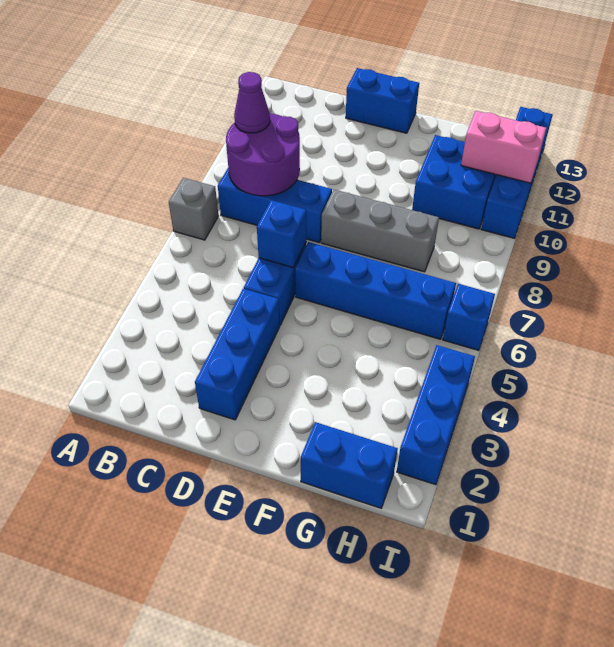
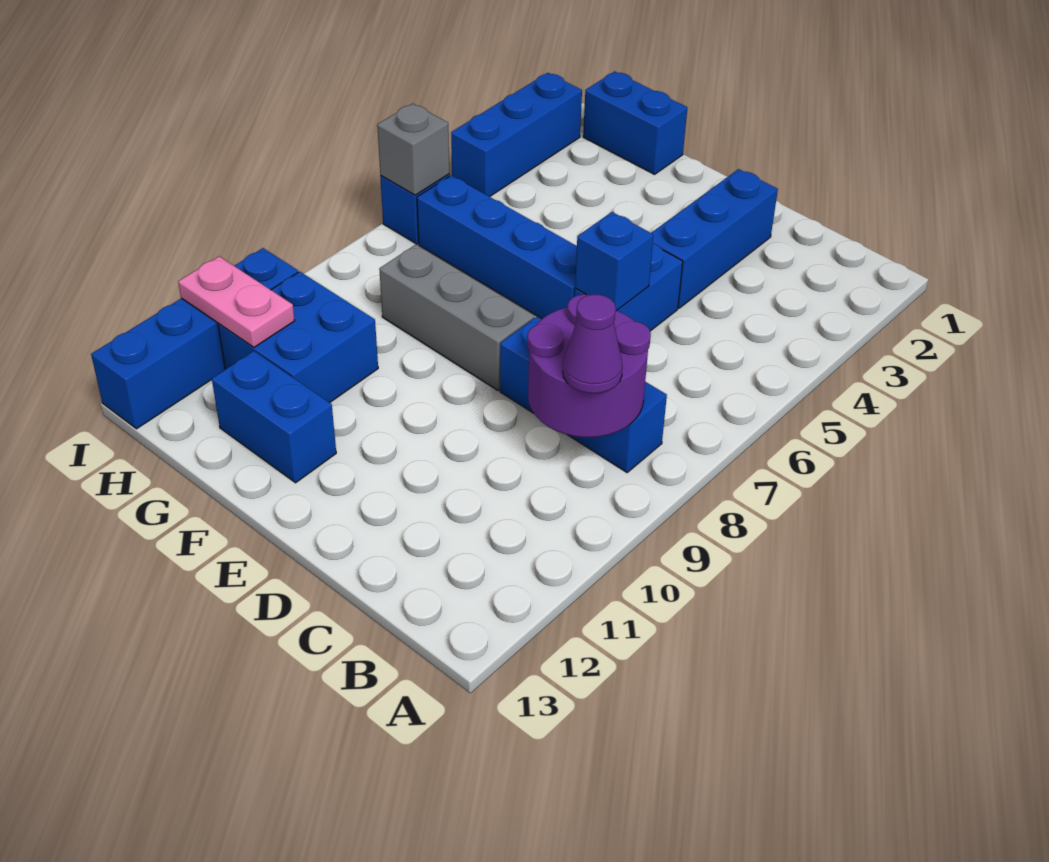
grey 1x1 brick [169,178,218,240] -> grey 1x1 brick moved to [377,103,449,195]
blue 1x2 brick [346,68,419,133] -> blue 1x2 brick moved to [212,351,336,483]
pink 1x2 brick [461,111,546,183] -> pink 1x2 plate [178,256,295,347]

